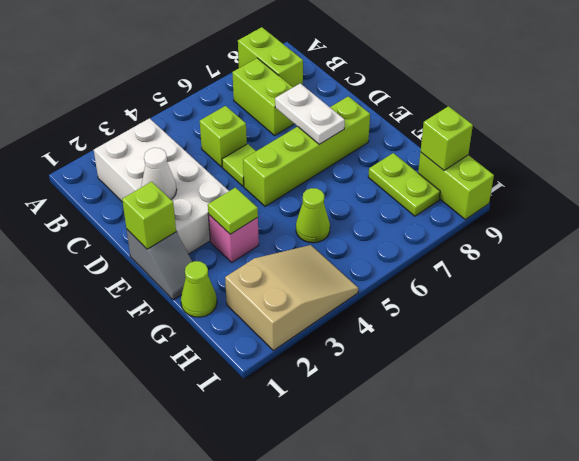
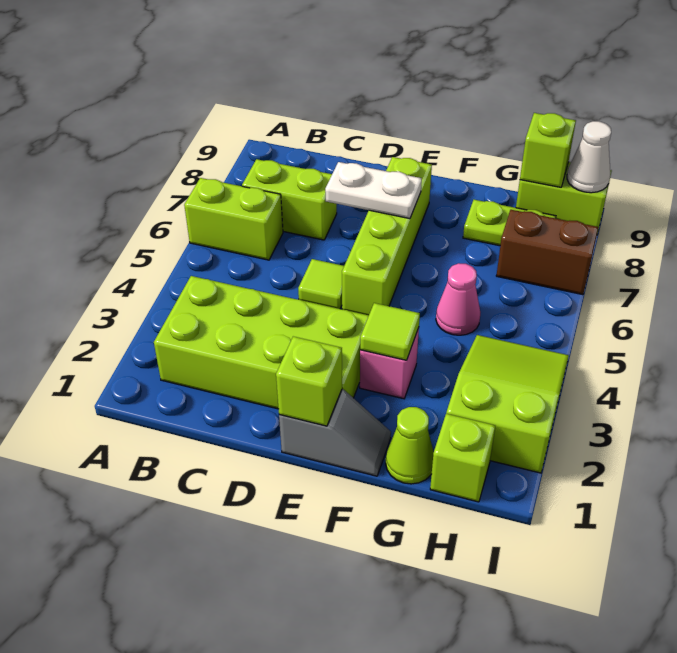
lime 1x2 brick [238,27,303,87] -> lime 1x2 brick moved to [184,178,283,260]
white 2x4 brick [94,118,229,254] -> lime 2x4 brick [154,276,369,409]
lime 1x1 brick [200,106,247,167] -> lime 1x1 brick moved to [430,414,495,502]
white 1x1 cone [141,148,177,199] -> white 1x1 cone moved to [567,121,611,193]
lime 1x1 cone [296,188,330,243] -> pink 1x1 cone [436,263,480,335]
tan 2x3 slope [225,245,358,350] -> lime 2x3 slope [446,335,569,473]
none -> brown 1x2 brick [496,210,598,295]

